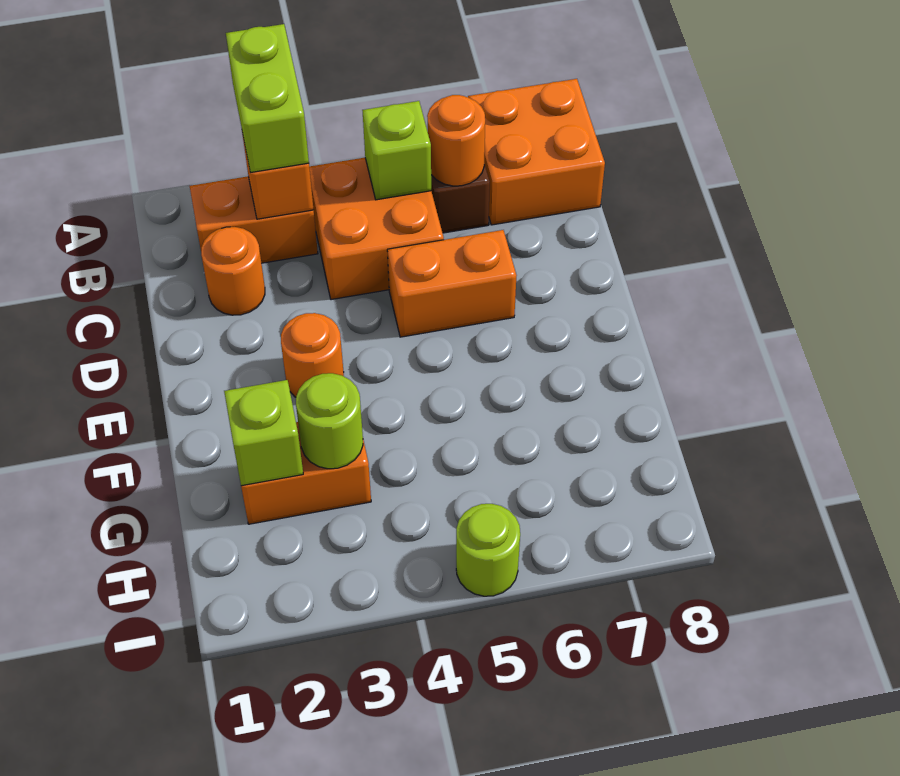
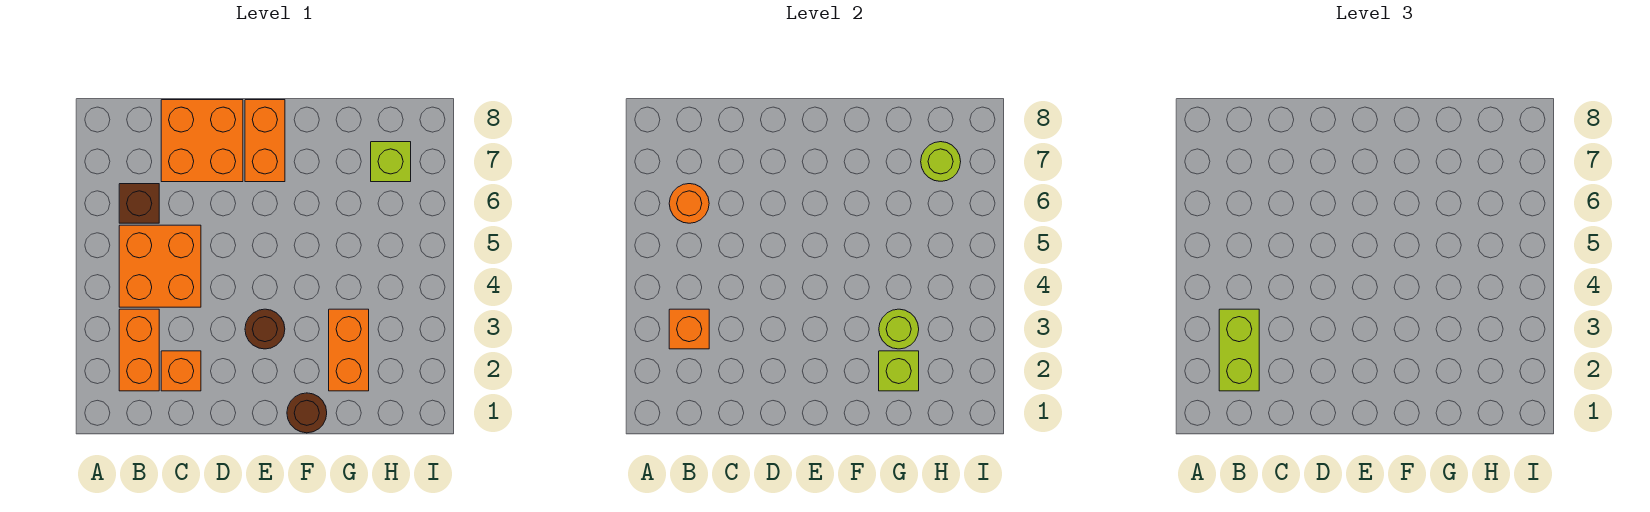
lime 1x2 brick [226,24,309,173] -> lime 1x2 brick turned to [1219,309,1259,391]
orange 2x2 brick [468,79,605,225] -> orange 2x2 brick moved to [161,100,243,182]
lime 1x1 brick [362,101,431,200] -> lime 1x1 brick moved to [371,142,411,182]
orange 1x1 round brick [201,227,265,315] -> orange 1x1 brick [161,351,201,391]
orange 1x2 brick [387,230,517,337] -> orange 1x2 brick moved to [245,100,285,182]
orange 1x1 round brick [281,313,344,397] -> brown 1x1 round brick [245,309,285,349]
none -> brown 1x1 round brick [287,393,327,433]
lime 1x1 round brick [456,504,520,596] -> lime 1x1 round brick moved to [921,142,961,181]

